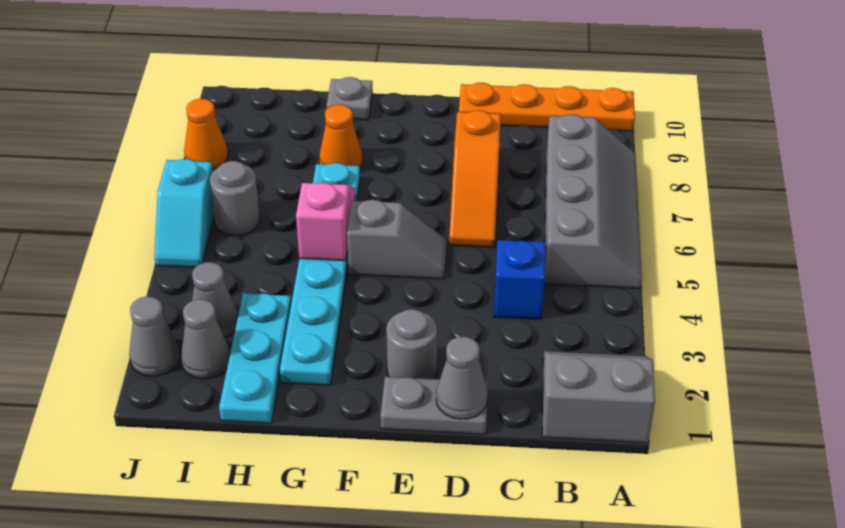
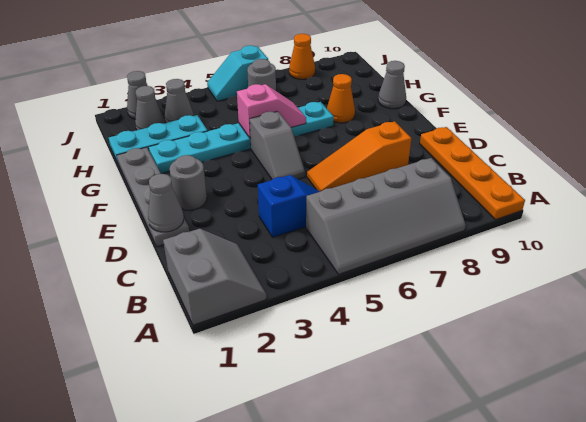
grey 1x2 plate [380,377,488,434] -> grey 1x4 plate [117,147,189,247]
grey 1x1 plate [327,77,373,120] -> grey 1x1 cone [378,61,406,109]

